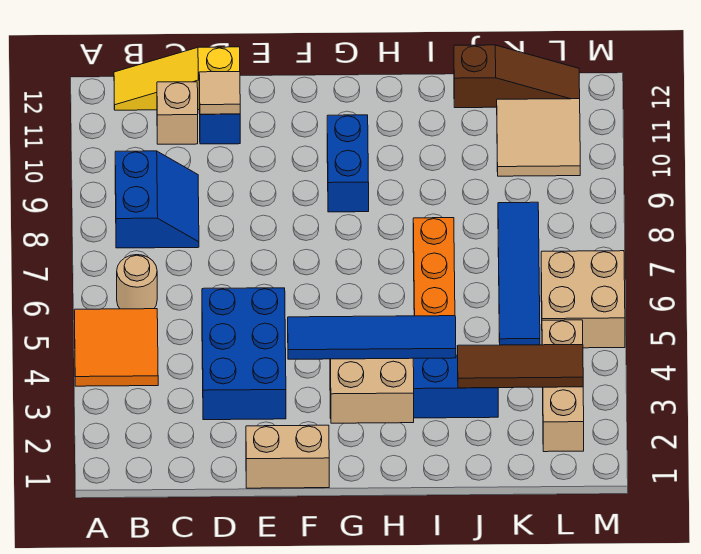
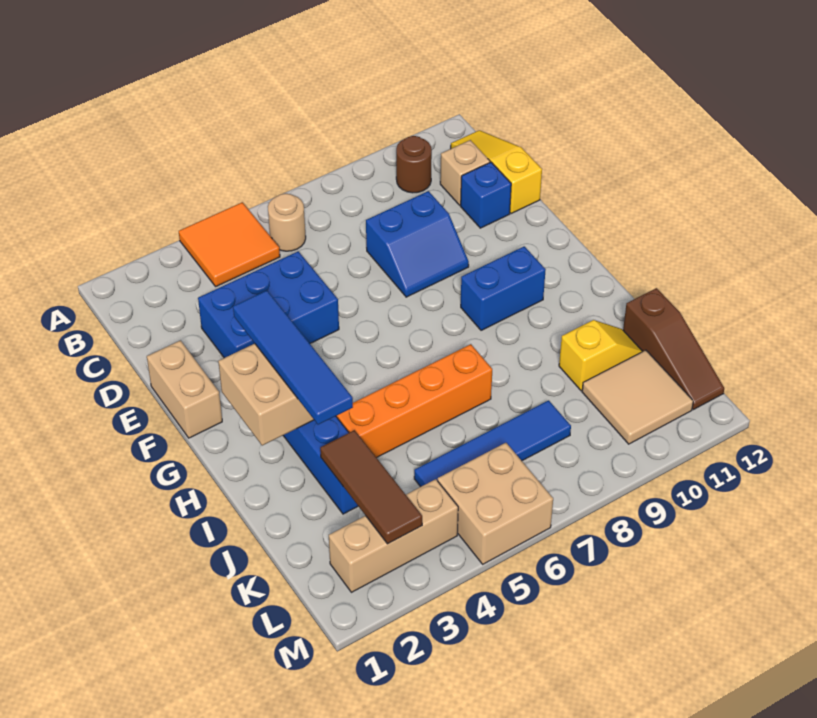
blue 2x2 slope [115,151,199,248] -> blue 2x2 slope moved to [366,191,469,297]
none -> brown 1x1 round brick [396,136,432,193]
tan 1x1 tile [199,72,240,114] -> none
none -> yellow 1x2 slope [559,320,643,391]

